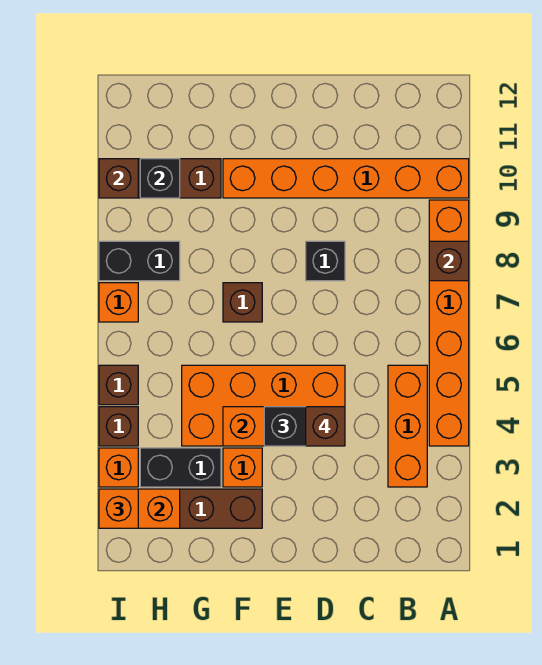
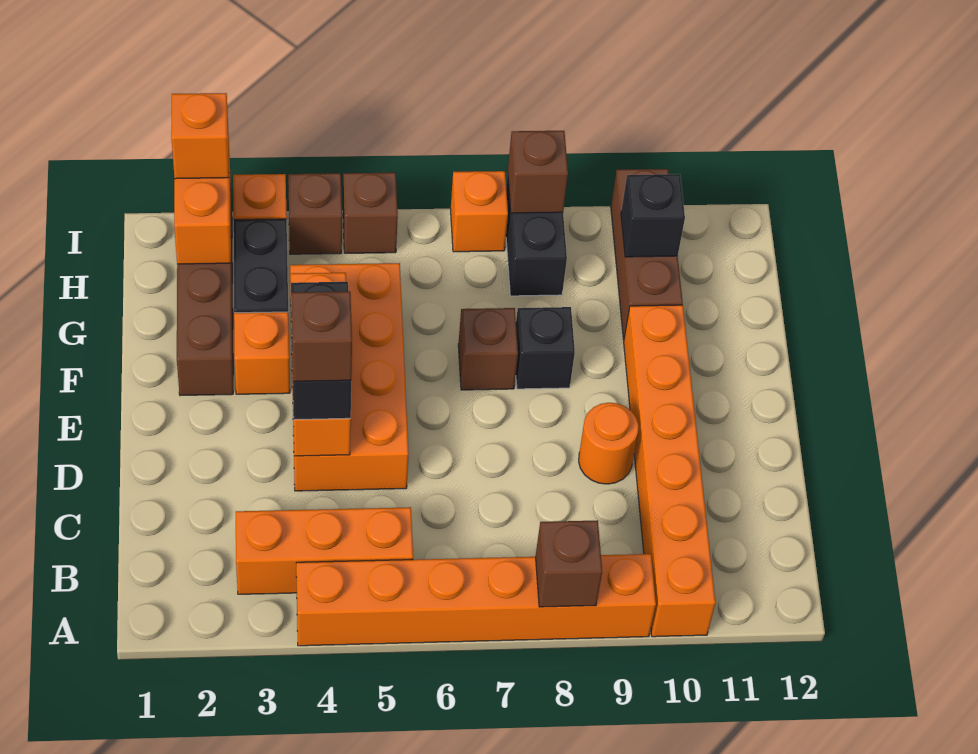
black 1x1 brick [306,241,345,281] -> black 1x1 brick moved to [516,307,575,389]
none -> orange 1x1 round brick [579,403,639,484]
brown 1x1 brick [99,159,138,198] -> brown 1x1 brick moved to [508,131,568,213]

